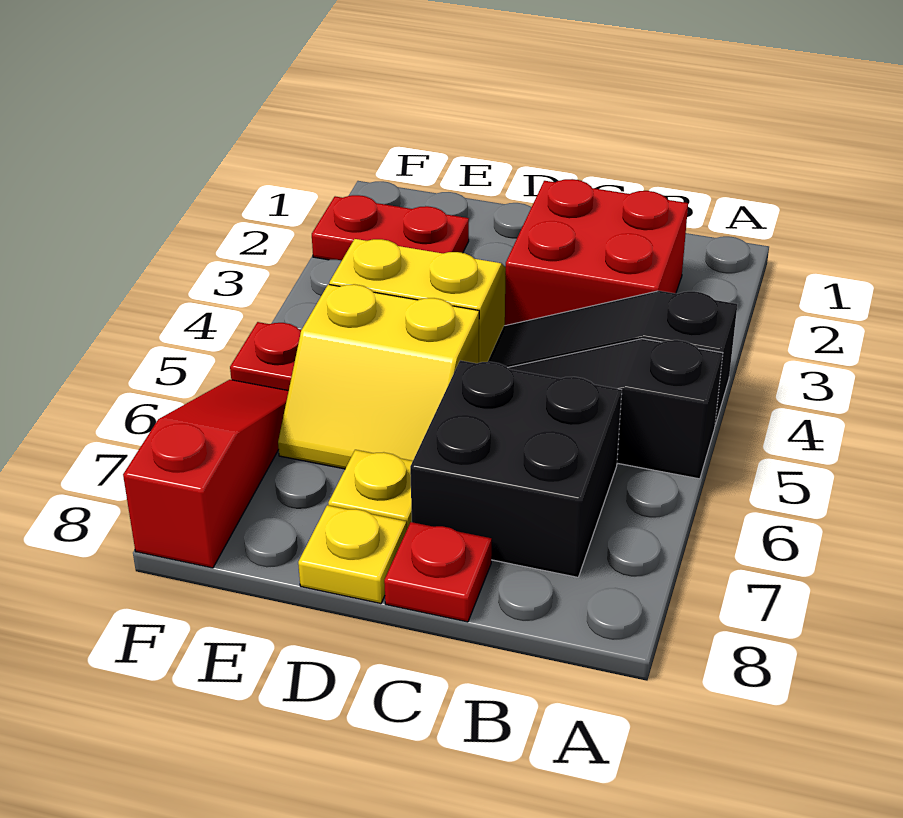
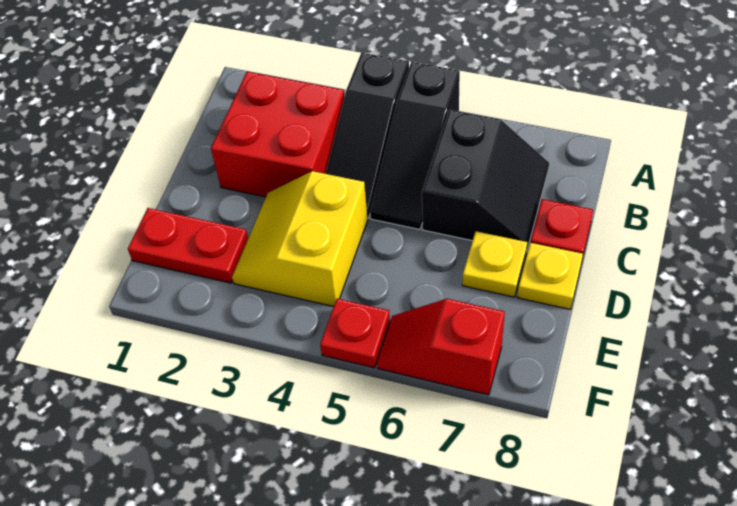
black 2x2 brick [410,360,622,577] -> black 2x2 slope [422,110,549,252]
yellow 2x2 slope [278,284,479,469] -> none
red 1x2 plate [312,195,469,260] -> red 1x2 plate turned to [128,208,248,283]
red 1x3 slope [123,380,289,568] -> red 1x2 slope [377,299,505,395]

